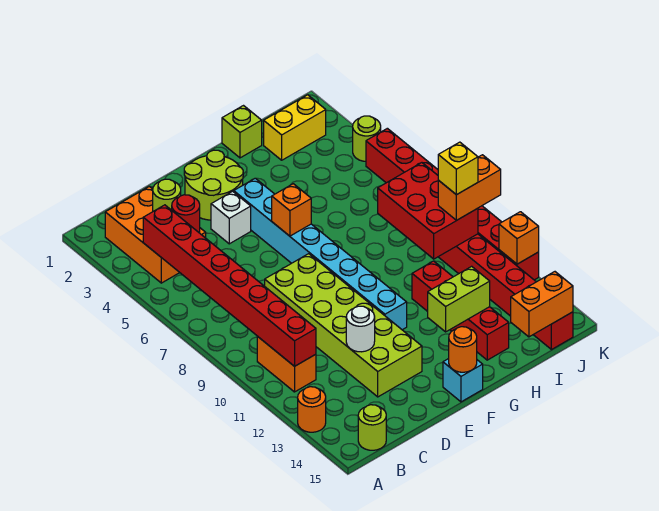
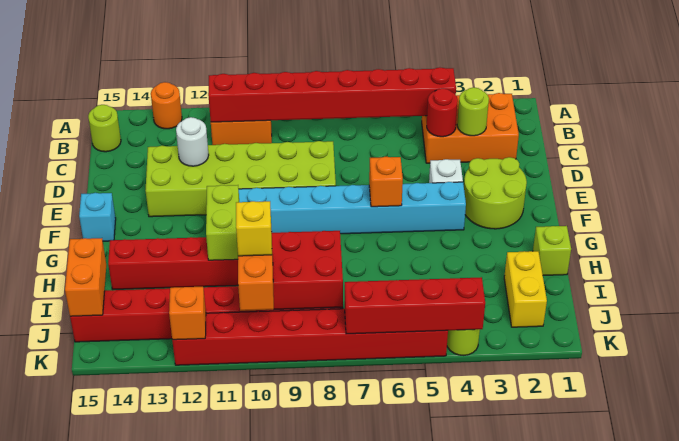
orange 1x1 round brick [449,327,477,372] -> none
lime 1x2 brick [428,266,490,332] -> lime 1x2 brick moved to [206,185,239,260]
none -> red 1x4 brick [345,277,485,334]

